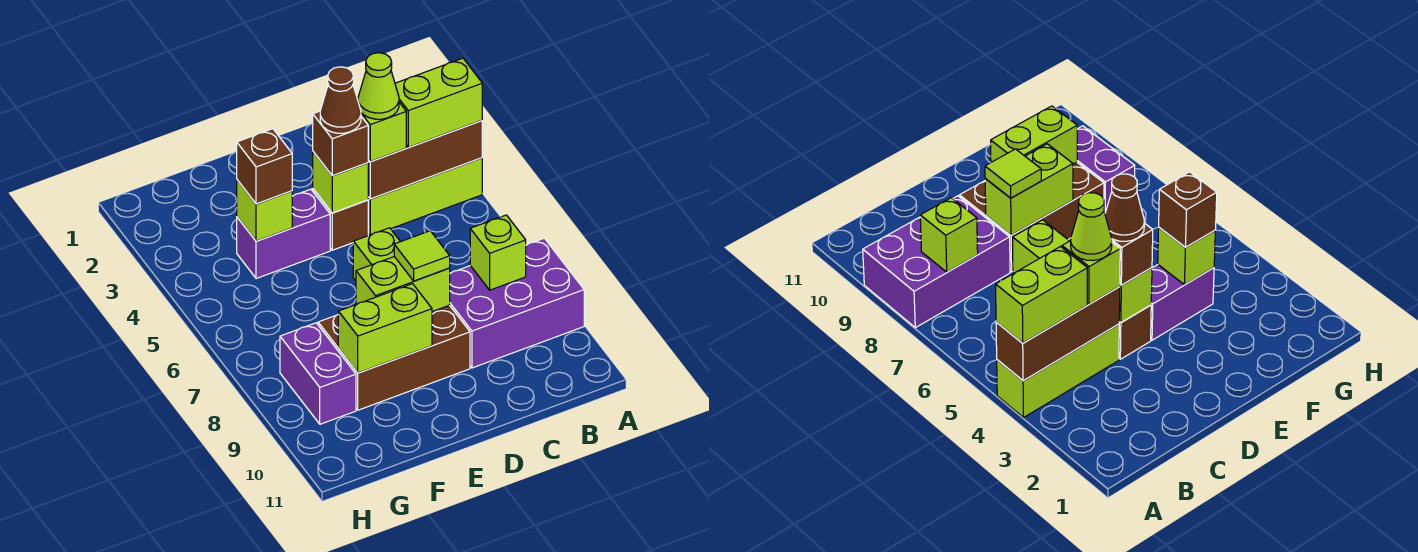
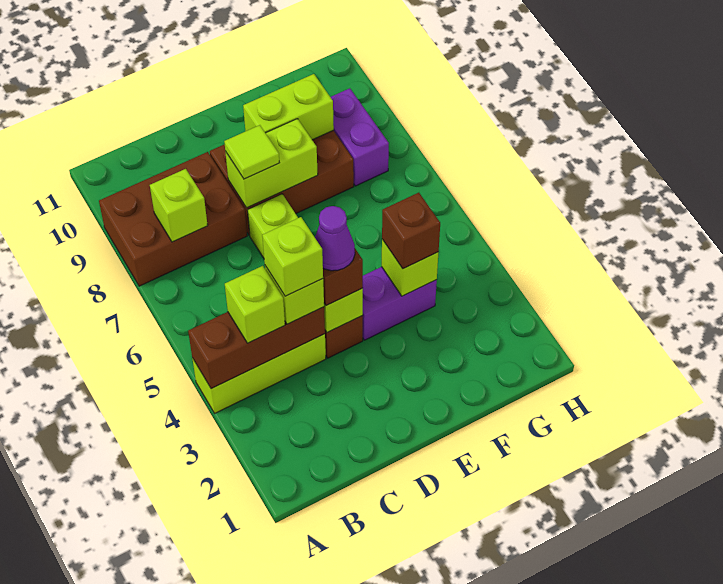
lime 1x2 brick [395,58,482,148] -> lime 1x1 brick [225,266,285,343]
purple 2x3 brick [450,238,584,368] -> brown 2x3 brick [99,152,247,286]
lime 1x1 cone [358,53,399,119] -> lime 1x1 brick [262,217,323,296]
brown 1x1 cone [320,67,361,133] -> purple 1x1 cone [315,206,355,271]

